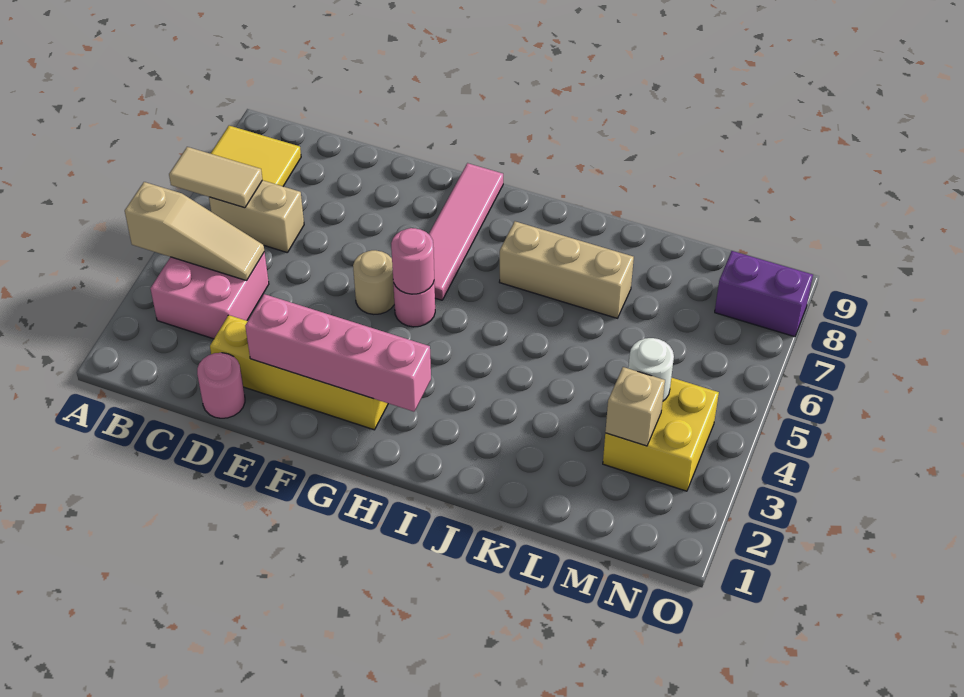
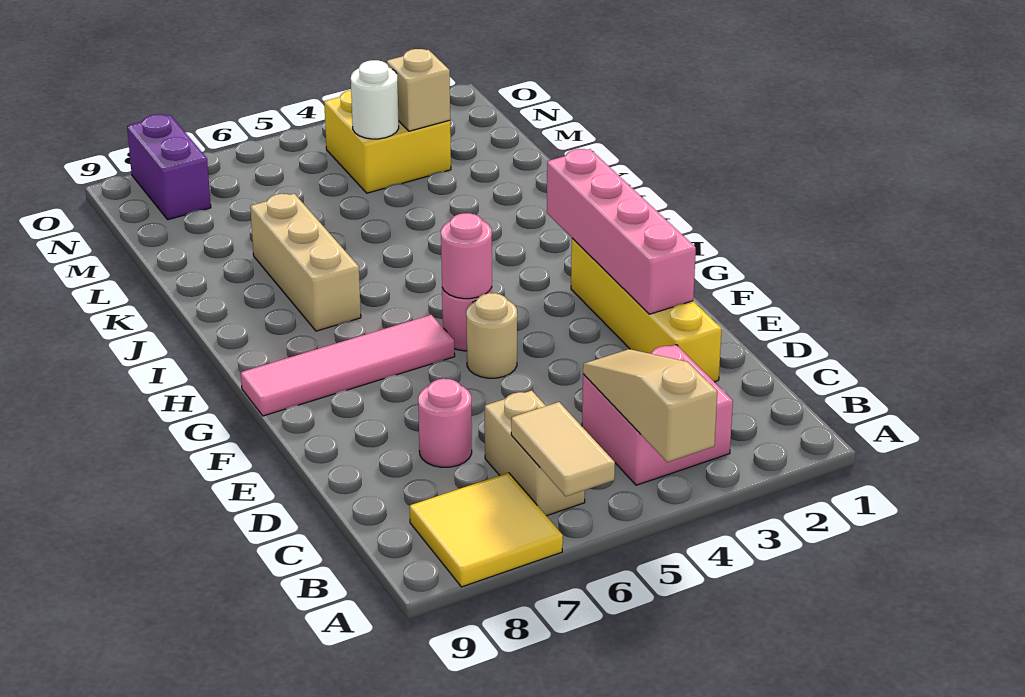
pink 1x1 round brick [197,353,245,418] -> pink 1x1 round brick moved to [418,379,472,467]

